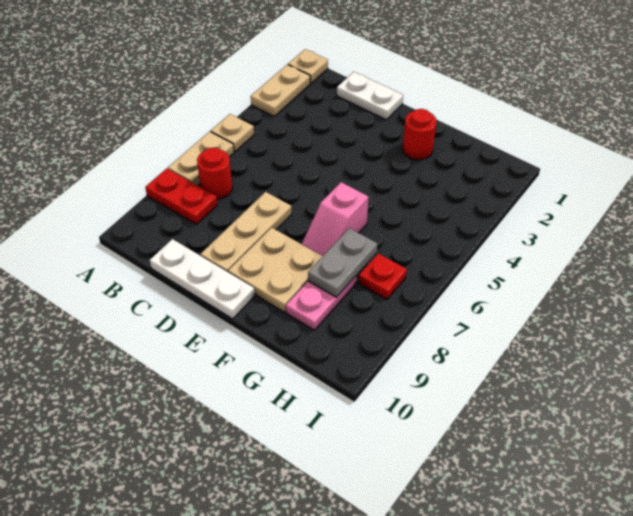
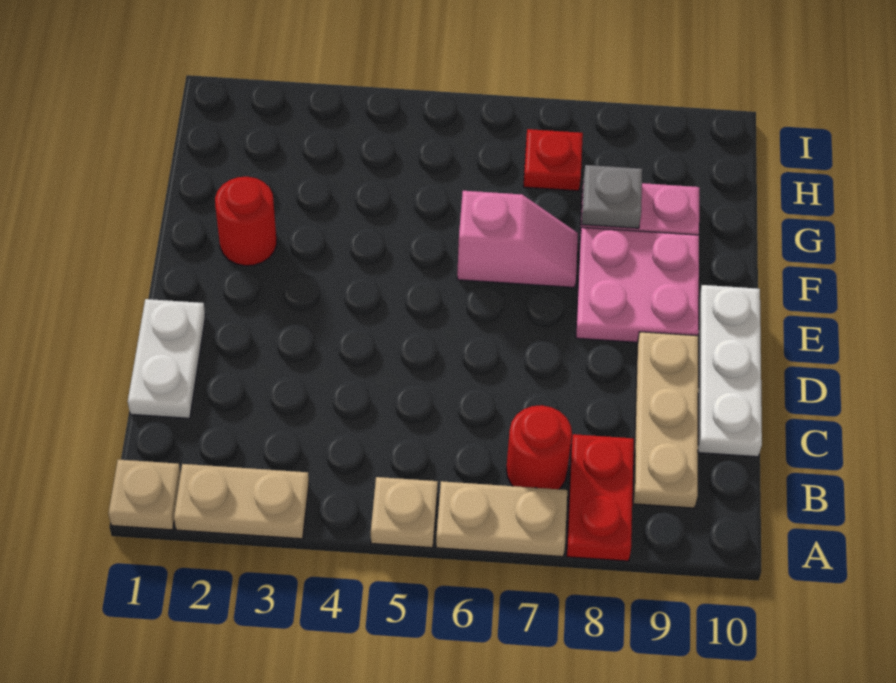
tan 1x3 plate [200,192,292,272] -> tan 1x3 plate turned to [633,332,698,508]
tan 2x2 plate [228,228,322,312] -> pink 2x2 plate [576,227,699,342]
grey 1x2 plate [308,228,377,297] -> grey 1x1 plate [582,165,642,228]

